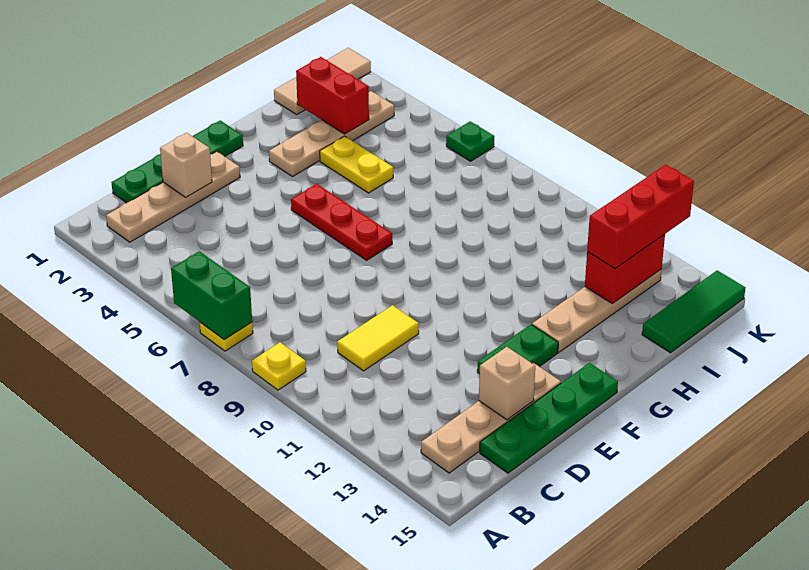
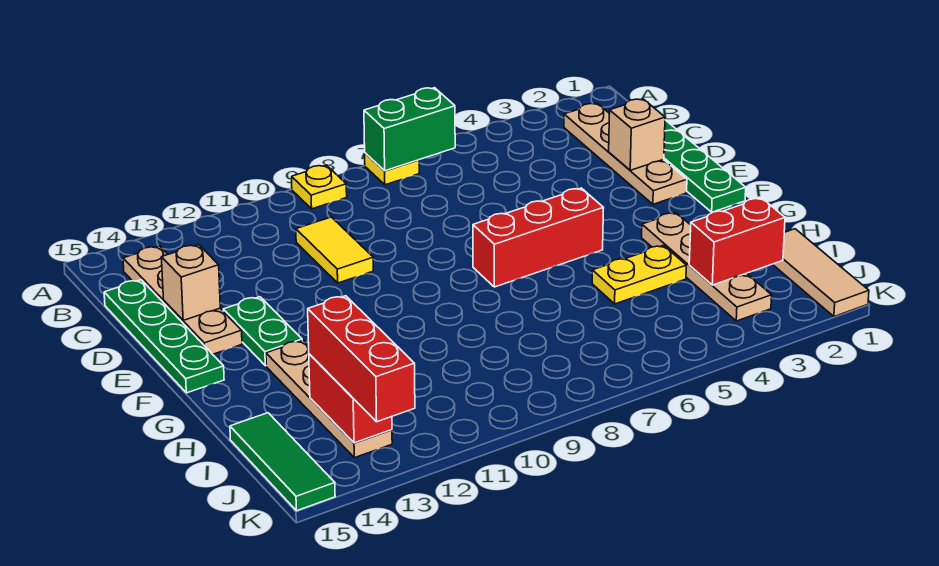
red 1x3 plate [291,184,392,260] -> red 1x3 brick [473,188,603,287]
green 1x1 plate [446,121,495,161] -> none

